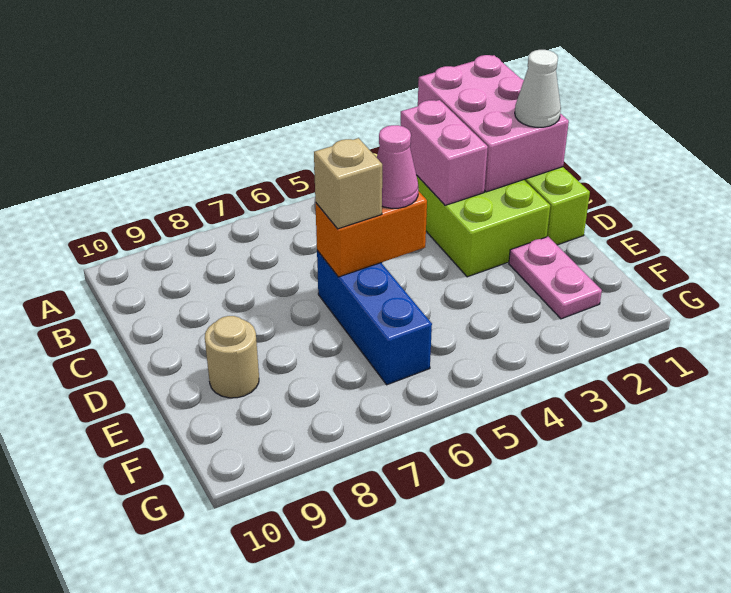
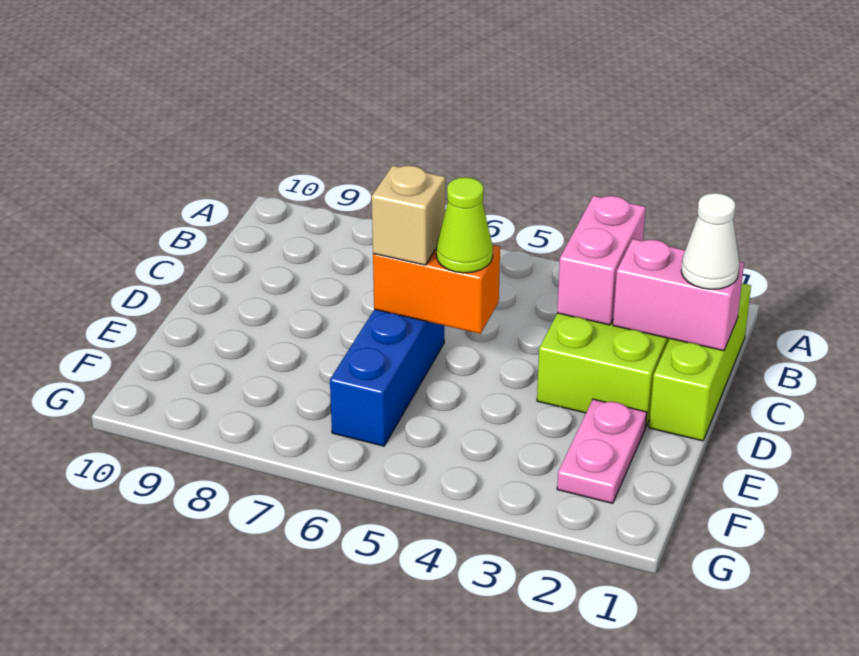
pink 2x3 brick [418,55,569,192] -> pink 1x2 brick [613,239,744,351]
pink 1x1 cone [377,125,418,208] -> lime 1x1 cone [436,177,493,273]
tan 1x1 round brick [205,316,259,398] -> none

